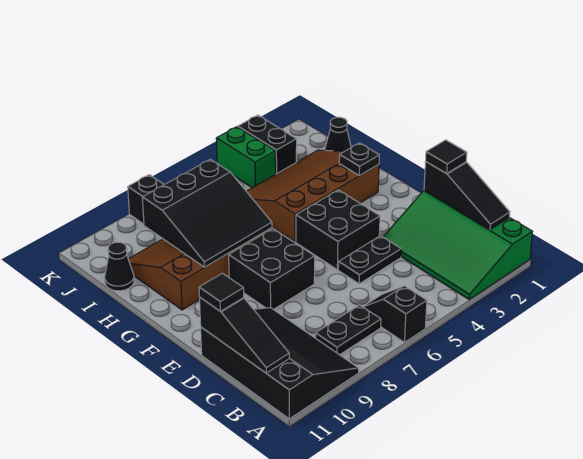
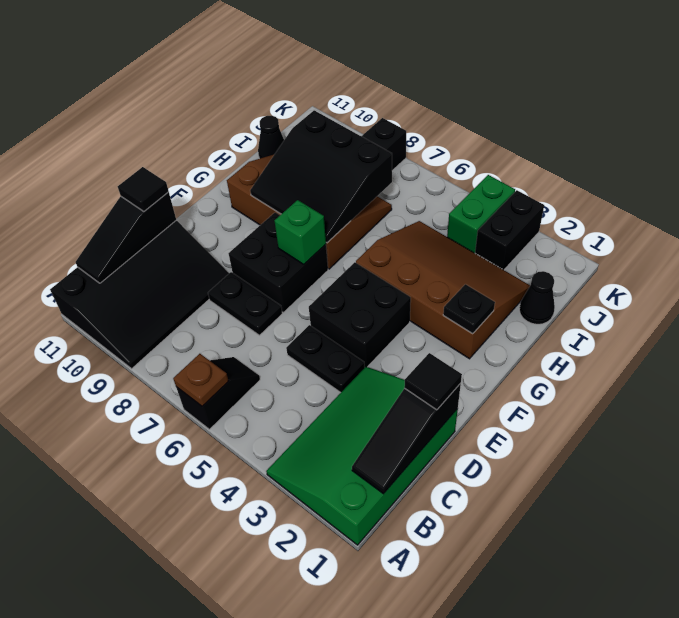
none -> brown 1x1 plate [173,354,229,406]
black 1x2 plate [315,305,381,355] -> black 1x2 plate moved to [208,272,282,335]
none -> green 1x1 brick [275,200,326,264]

